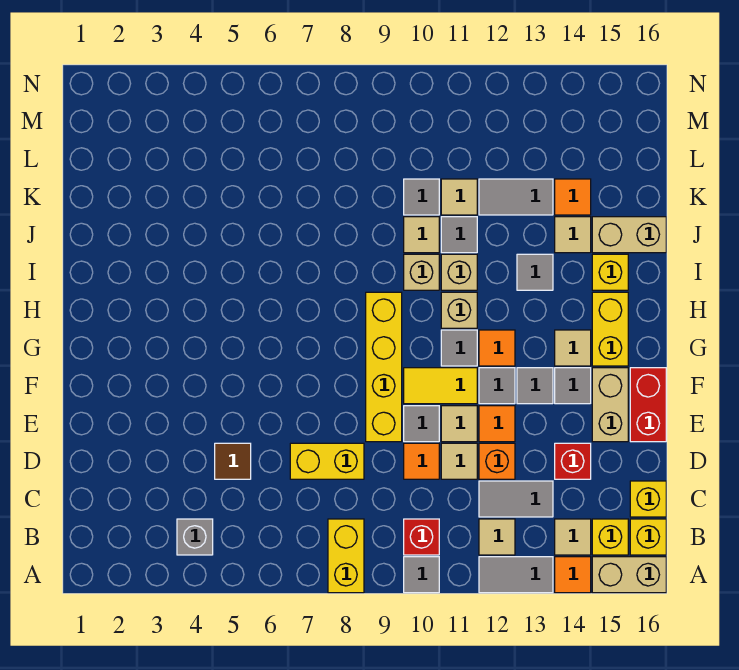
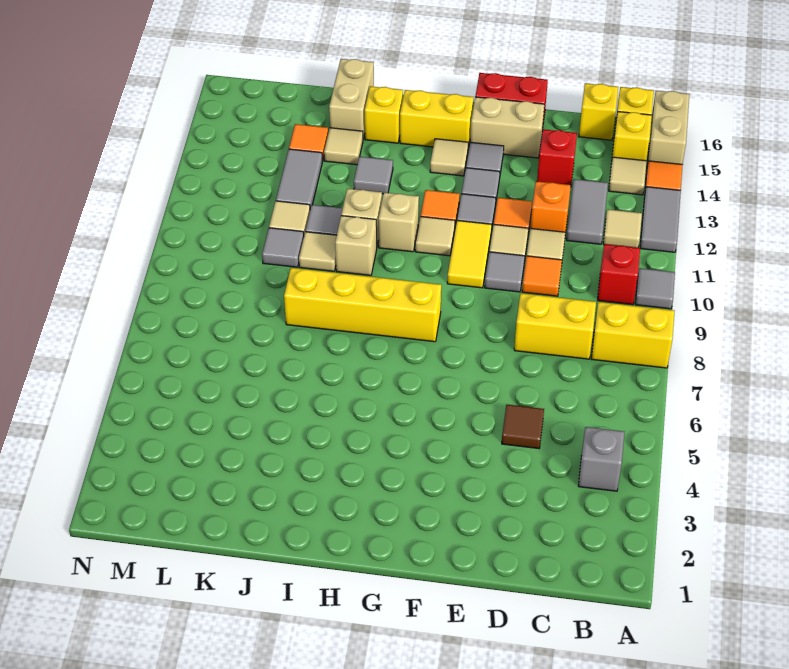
yellow 1x2 brick [290,443,364,479] -> yellow 1x2 brick turned to [514,293,596,359]
yellow 1x4 brick [366,292,402,442] -> yellow 1x4 brick moved to [284,268,441,342]
grey 1x1 tile [441,330,477,366] -> tan 1x1 tile [415,217,455,256]

